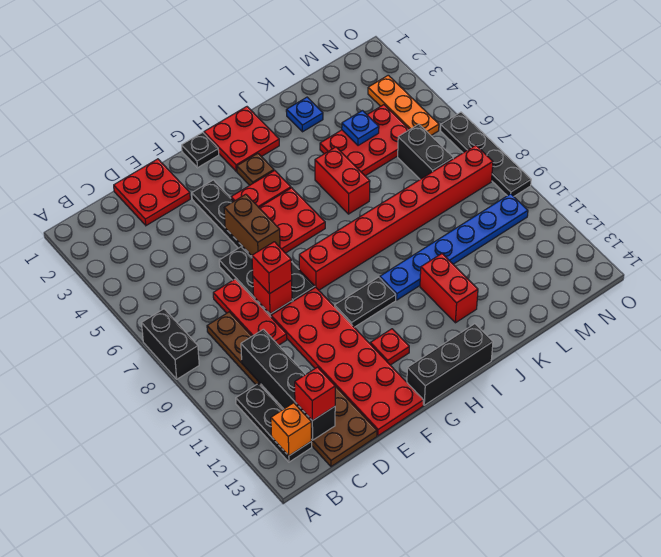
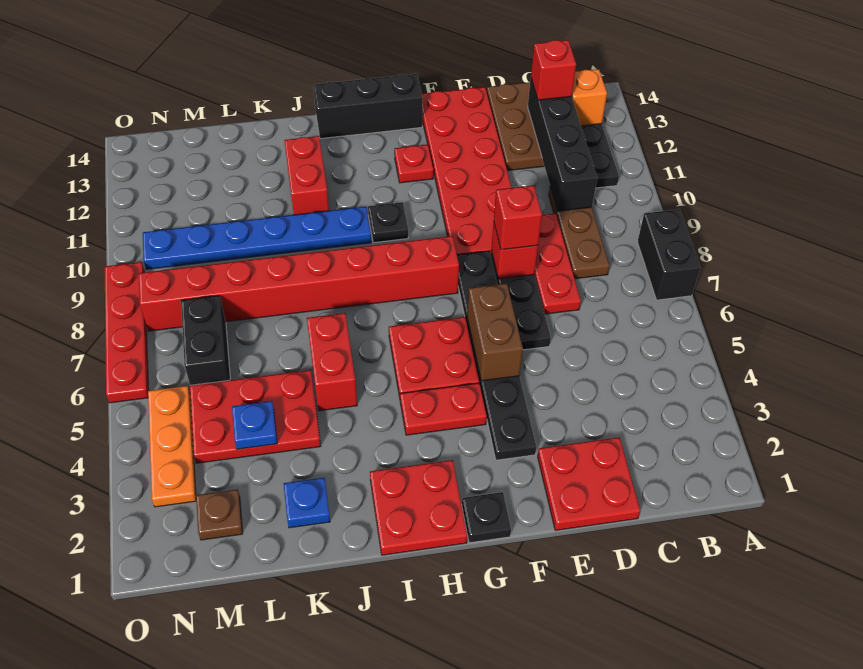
black 1x2 plate [335,277,396,327] -> black 1x1 plate [368,202,408,243]
brown 1x1 plate [237,153,274,185] -> brown 1x1 plate moved to [196,489,243,540]
black 1x4 plate [441,112,531,196] -> red 1x4 plate [105,262,149,403]

